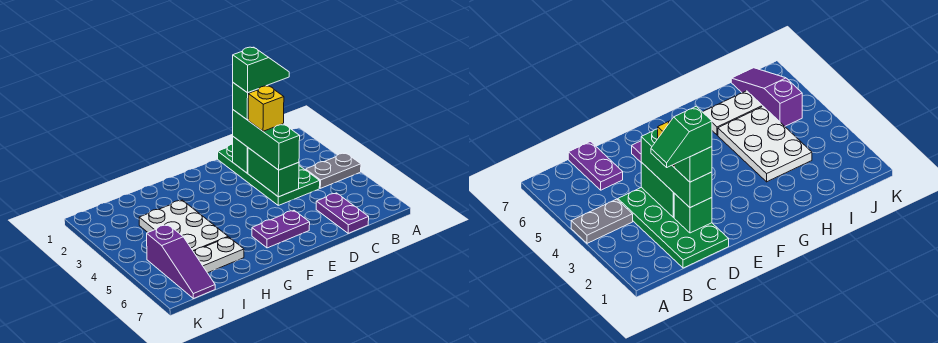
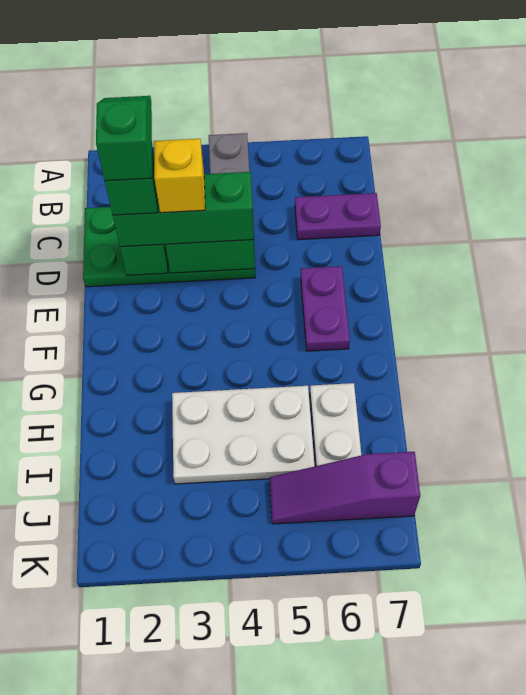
purple 1x3 slope [147,225,215,299] -> purple 1x3 slope turned to [270,452,420,524]

